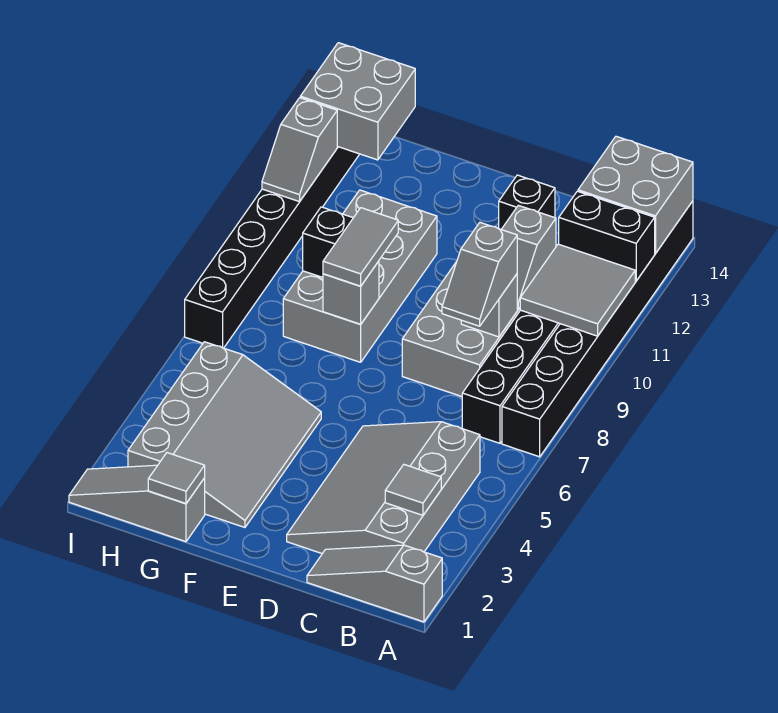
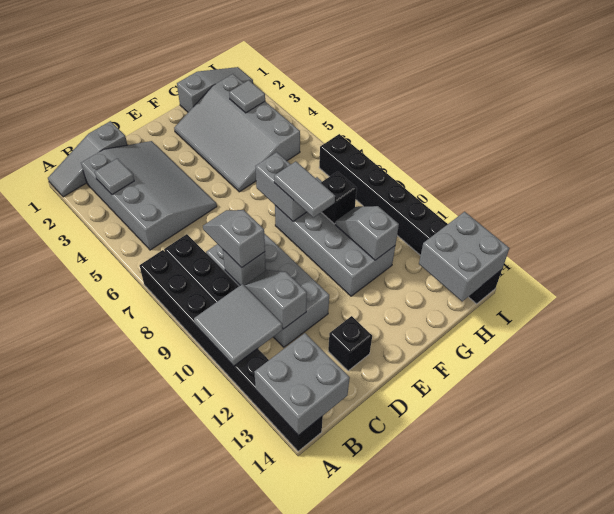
grey 1x3 slope [307,545,442,622] -> grey 1x3 slope turned to [48,121,127,197]
black 1x2 brick [559,191,655,281] -> none
grey 1x1 brick [323,261,379,324] -> grey 1x2 brick [255,152,306,221]
grey 1x1 tile [148,453,205,503] -> grey 1x1 tile moved to [229,80,265,113]
grey 1x2 slope [262,98,337,202] -> grey 1x2 slope moved to [335,206,399,260]

